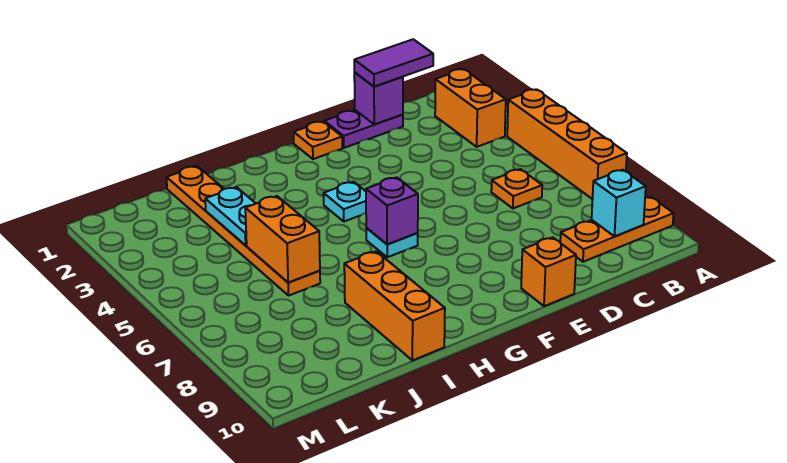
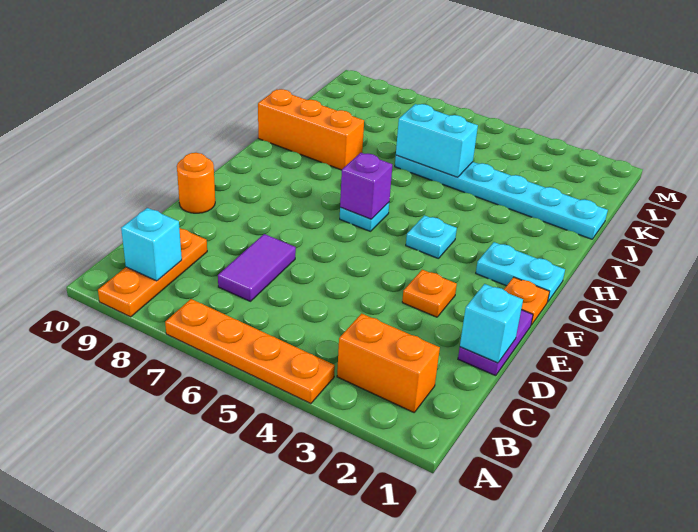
orange 1x4 brick [507,89,627,199] -> orange 1x4 plate [165,299,335,404]
purple 1x2 tile [354,39,433,87] -> purple 1x2 tile moved to [218,234,296,301]
orange 1x1 plate [491,169,542,208] -> orange 1x1 plate moved to [402,270,457,317]
purple 1x1 brick [354,73,403,124] -> cyan 1x1 brick [460,284,523,363]
orange 1x1 brick [521,237,576,306] -> orange 1x1 round brick [177,153,215,213]
orange 1x6 plate [166,166,320,296] -> cyan 1x6 plate [395,155,608,239]
cyan 1x2 plate [205,187,256,246] -> cyan 1x2 plate moved to [476,242,565,302]
orange 1x2 brick [245,196,320,283] -> cyan 1x2 brick [396,104,478,177]

